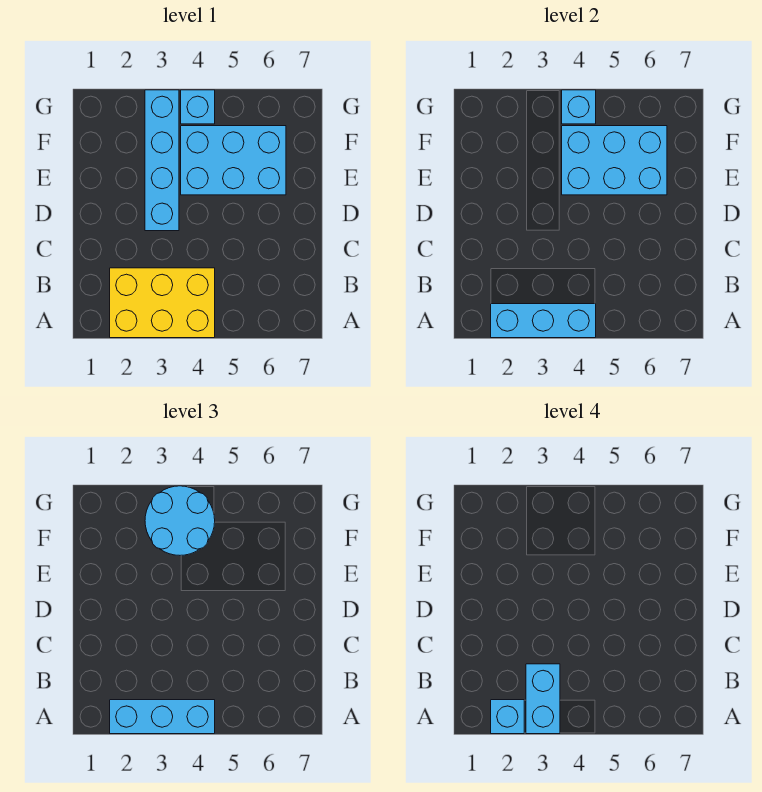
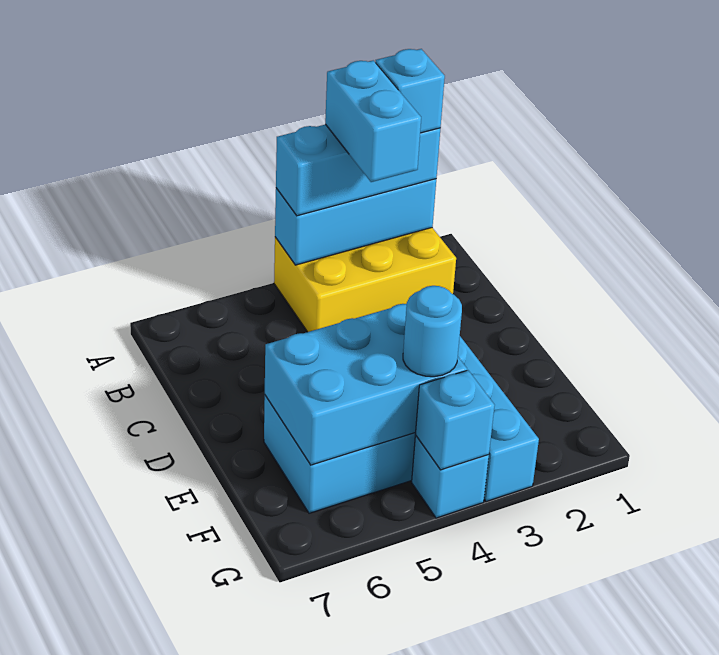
cyan 2x2 round brick [145,486,215,555] -> cyan 1x1 round brick [403,286,462,377]

